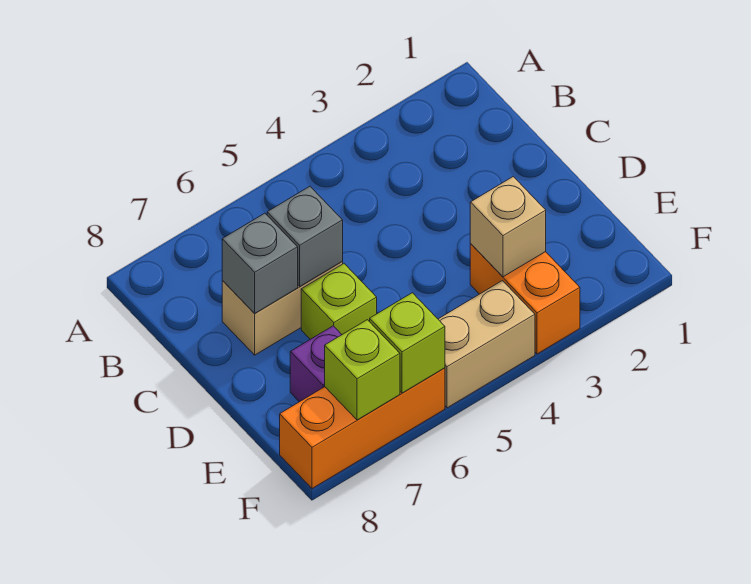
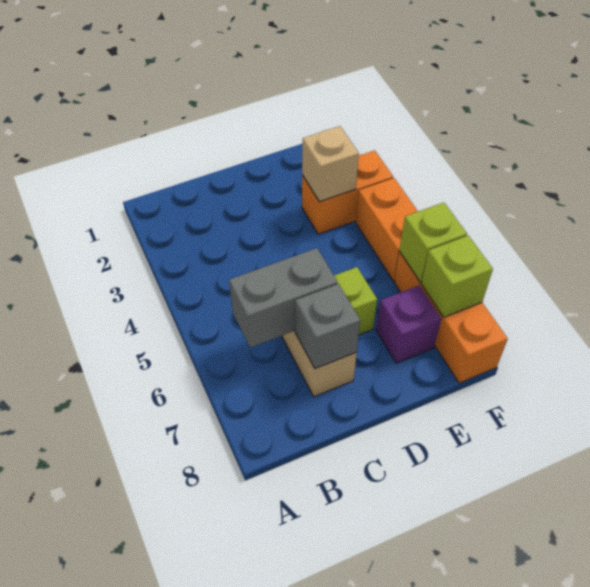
grey 1x1 brick [267,186,343,286] -> grey 1x2 brick [229,248,338,348]
tan 1x2 brick [438,281,535,408] -> orange 1x2 brick [356,178,418,281]

